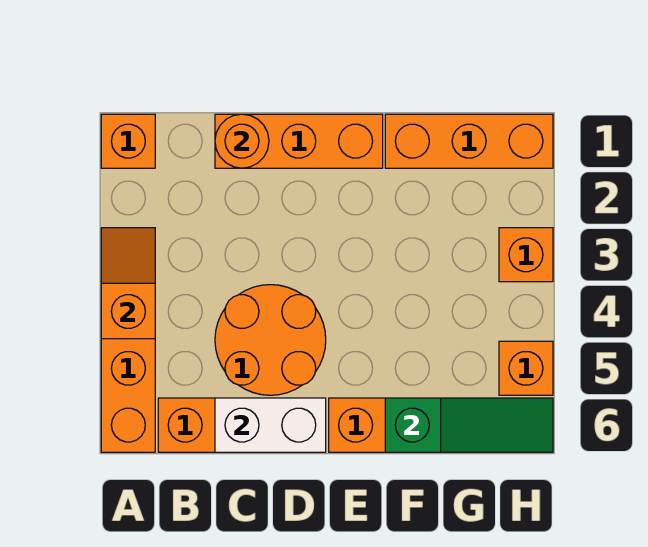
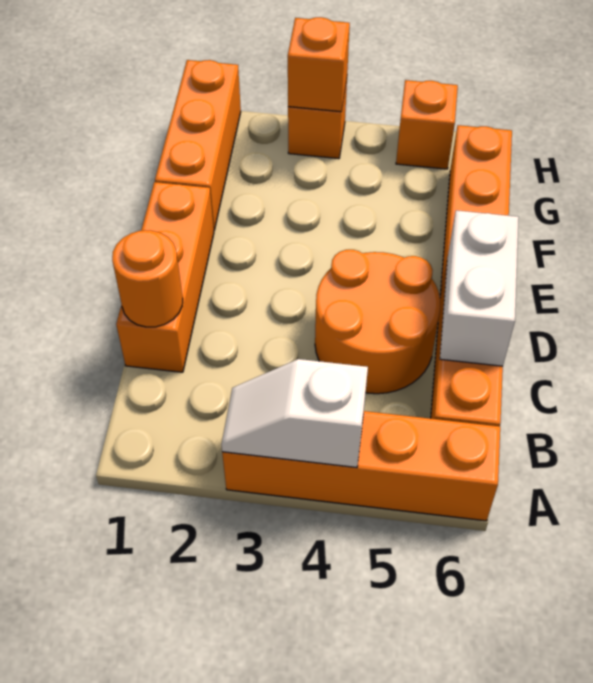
orange 1x1 brick [101,114,155,168] -> orange 1x1 brick moved to [288,17,350,112]
orange 1x2 slope [101,228,155,339] -> white 1x2 slope [221,359,368,467]
green 1x3 slope [385,398,553,452] -> none

